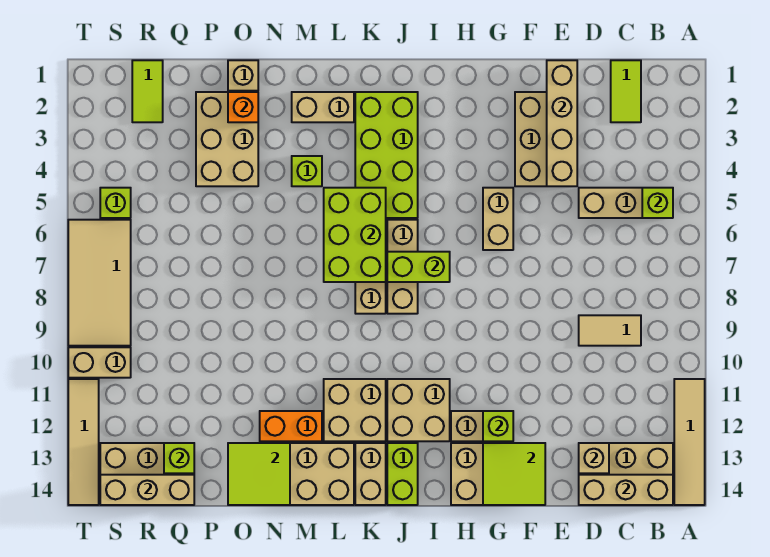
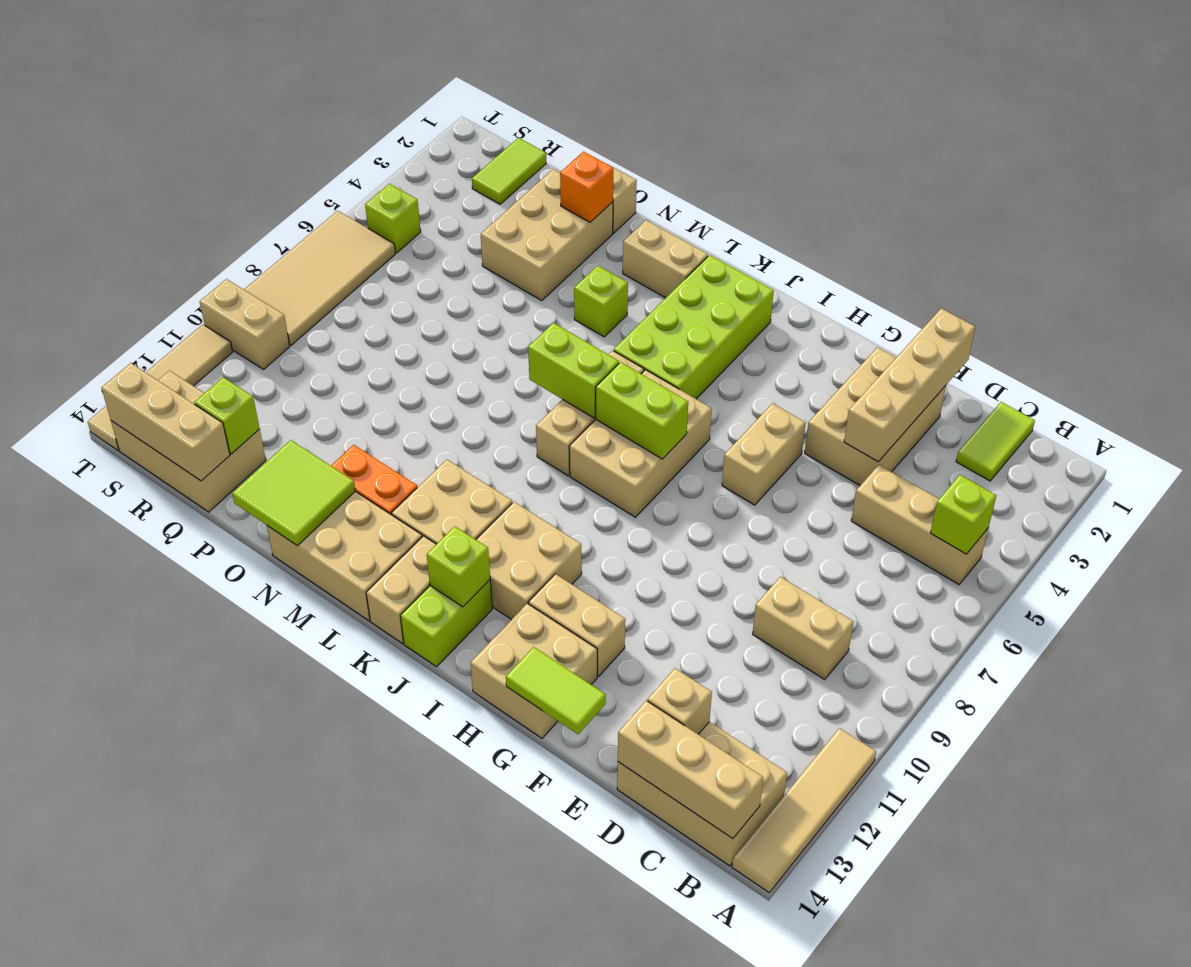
tan 1x2 tile [579,315,641,346] -> tan 1x2 brick [753,577,854,679]
lime 2x2 tile [483,443,545,505] -> lime 1x2 tile [506,647,606,734]
lime 1x1 brick [483,411,513,441] -> lime 1x1 brick moved to [427,526,490,607]
tan 1x3 brick [387,220,418,314] -> tan 2x3 brick [569,370,712,517]
lime 2x3 brick [324,188,386,282] -> lime 1x2 brick [528,323,619,418]

